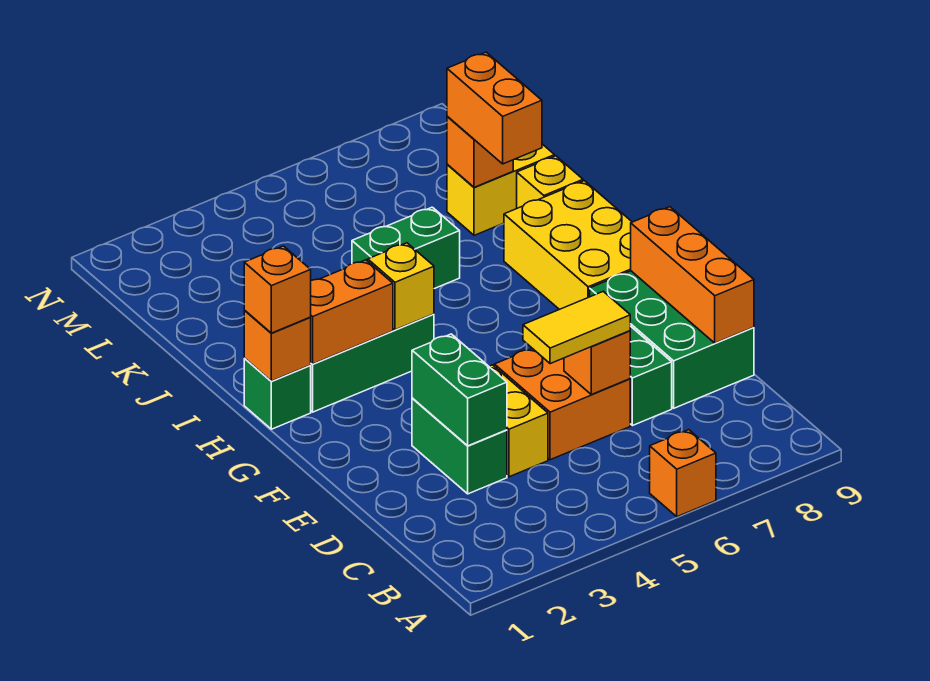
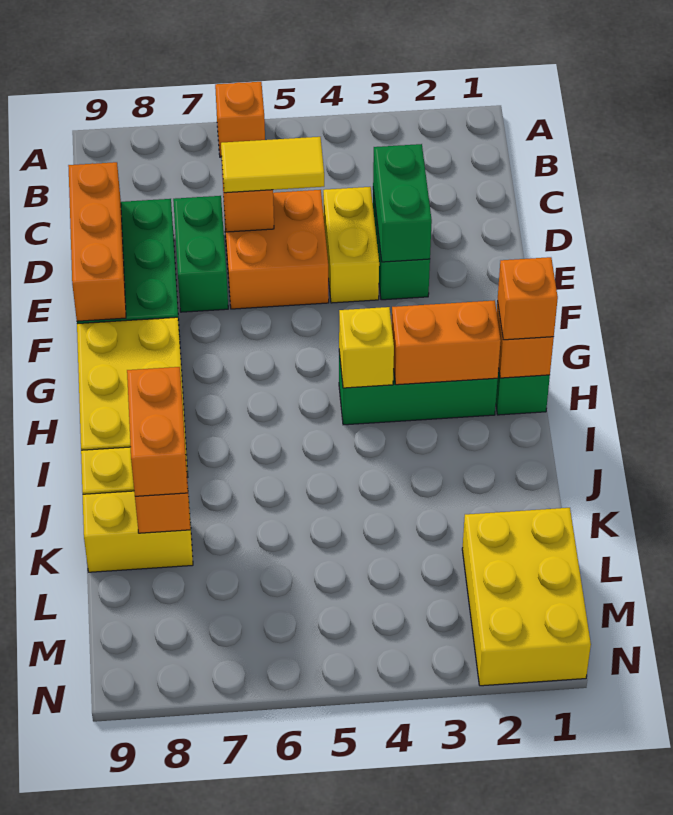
green 1x2 brick [352,207,460,289] -> none
none -> yellow 2x3 brick [462,508,591,686]

